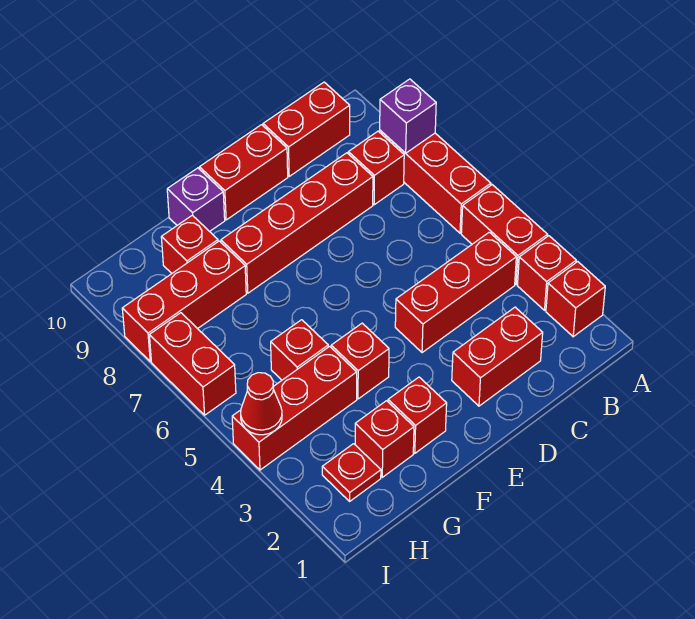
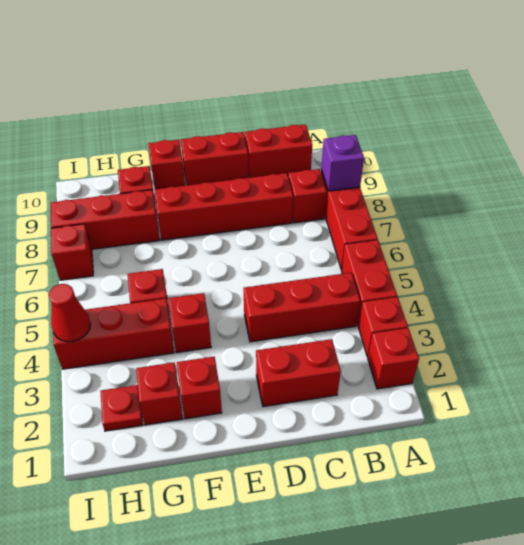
purple 1x1 brick [167,168,225,232] -> red 1x1 brick [148,140,185,189]
red 1x2 brick [149,313,236,415] -> red 1x1 brick [51,224,93,280]

